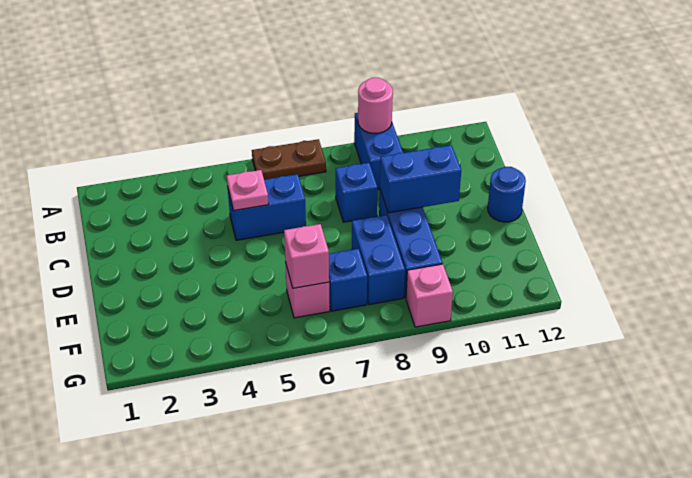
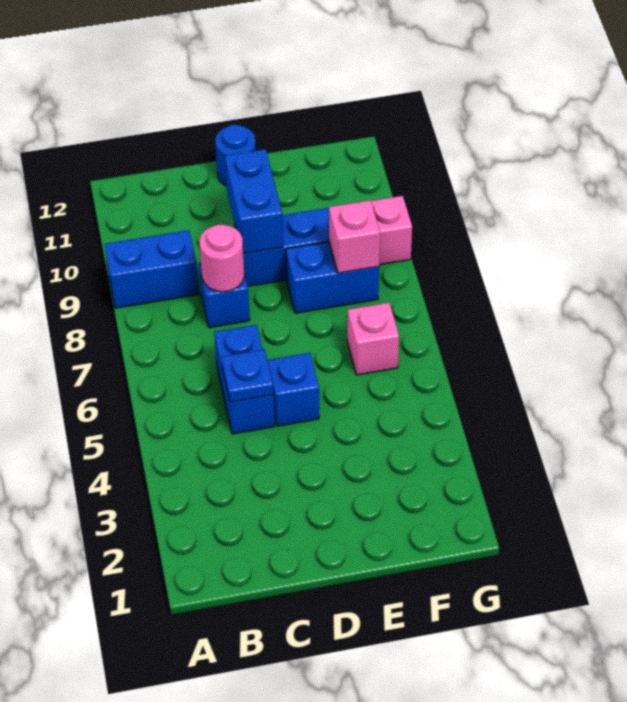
brown 1x2 plate [252,139,326,180] -> none
pink 1x1 round brick [358,78,393,134] -> pink 1x1 round brick moved to [200,225,244,292]
pink 1x1 plate [227,170,269,211] -> blue 1x1 plate [221,349,274,402]
pink 1x1 brick [284,224,329,288] -> pink 1x1 brick moved to [329,200,380,273]
blue 1x1 brick [329,249,367,311] -> blue 1x1 brick moved to [267,353,319,426]

